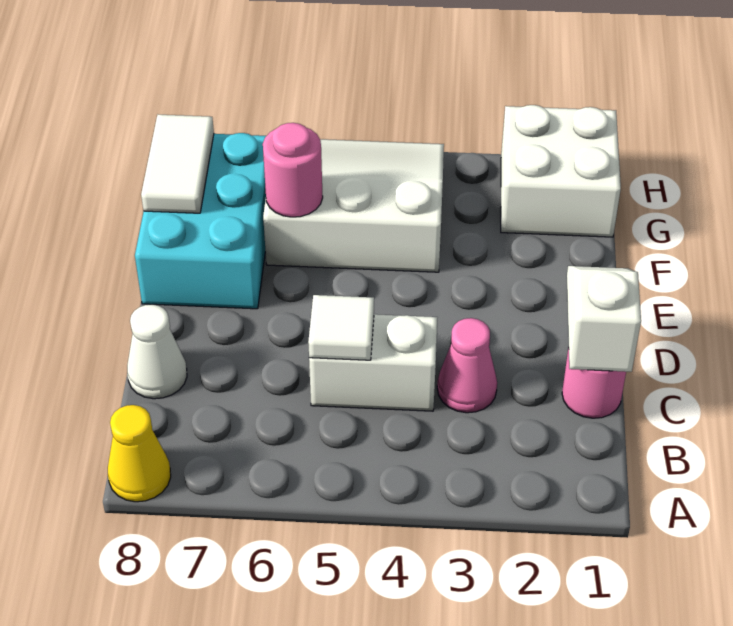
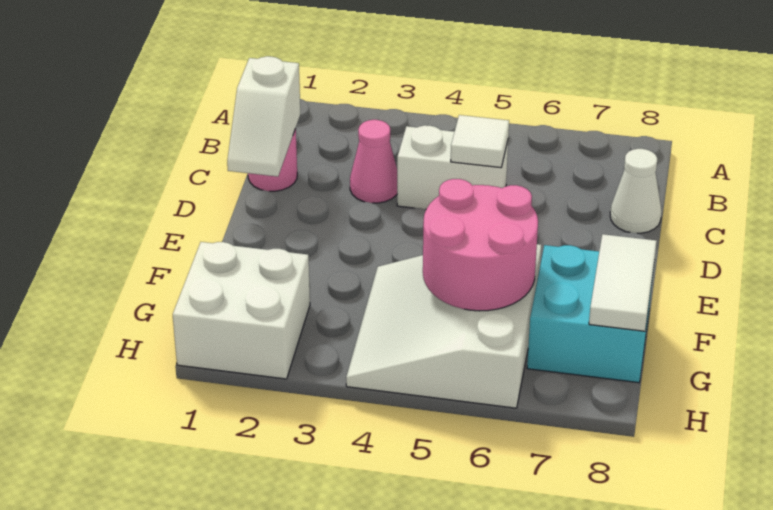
yellow 1x1 cone [108,405,171,502] -> none
cyan 2x3 brick [135,133,266,309] -> cyan 2x2 brick [527,245,654,383]
white 3x3 slope [263,139,444,272] -> white 3x3 slope turned to [346,244,541,408]
pink 1x1 round brick [263,123,323,217] -> pink 2x2 round brick [423,179,538,311]

